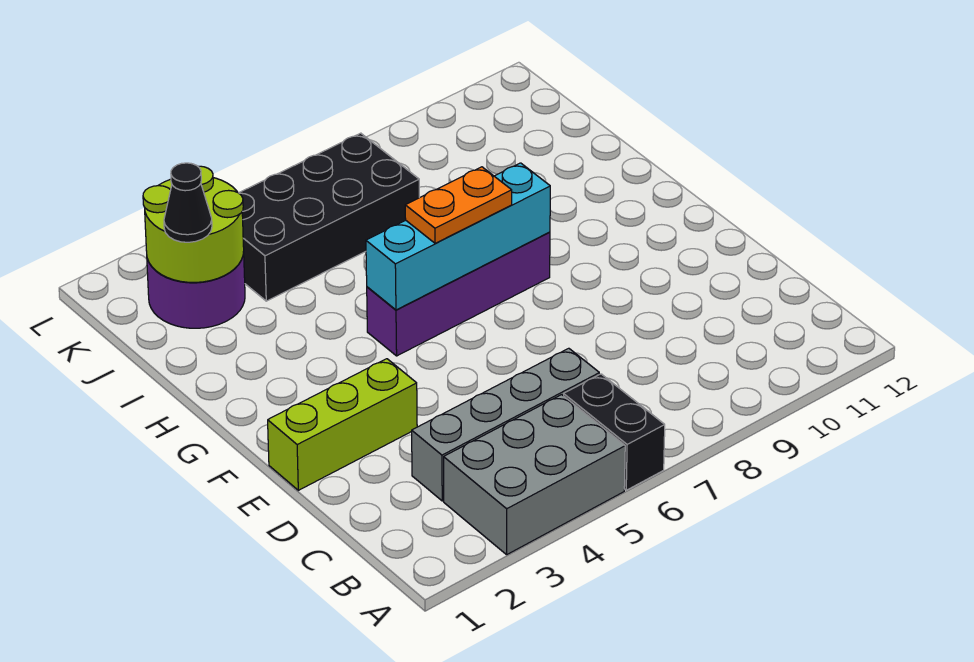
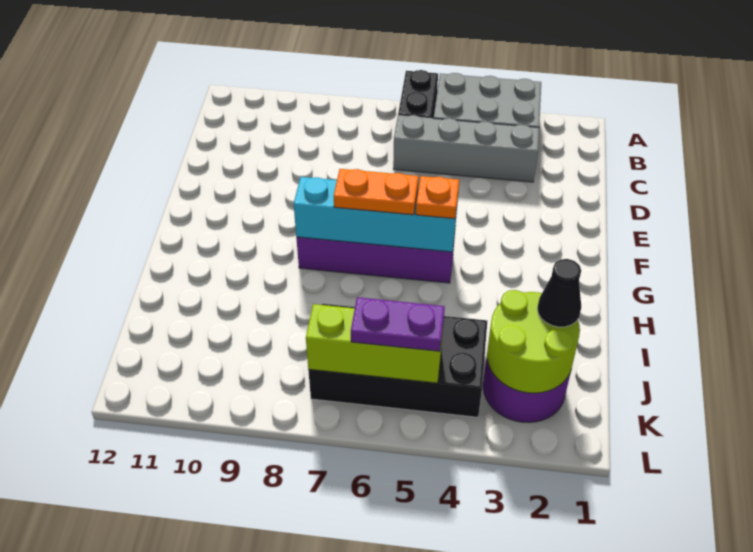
lime 1x3 brick [268,359,417,490] -> lime 1x3 brick moved to [306,304,444,383]
none -> orange 1x1 plate [416,176,459,219]
none -> purple 1x2 plate [351,297,445,351]

